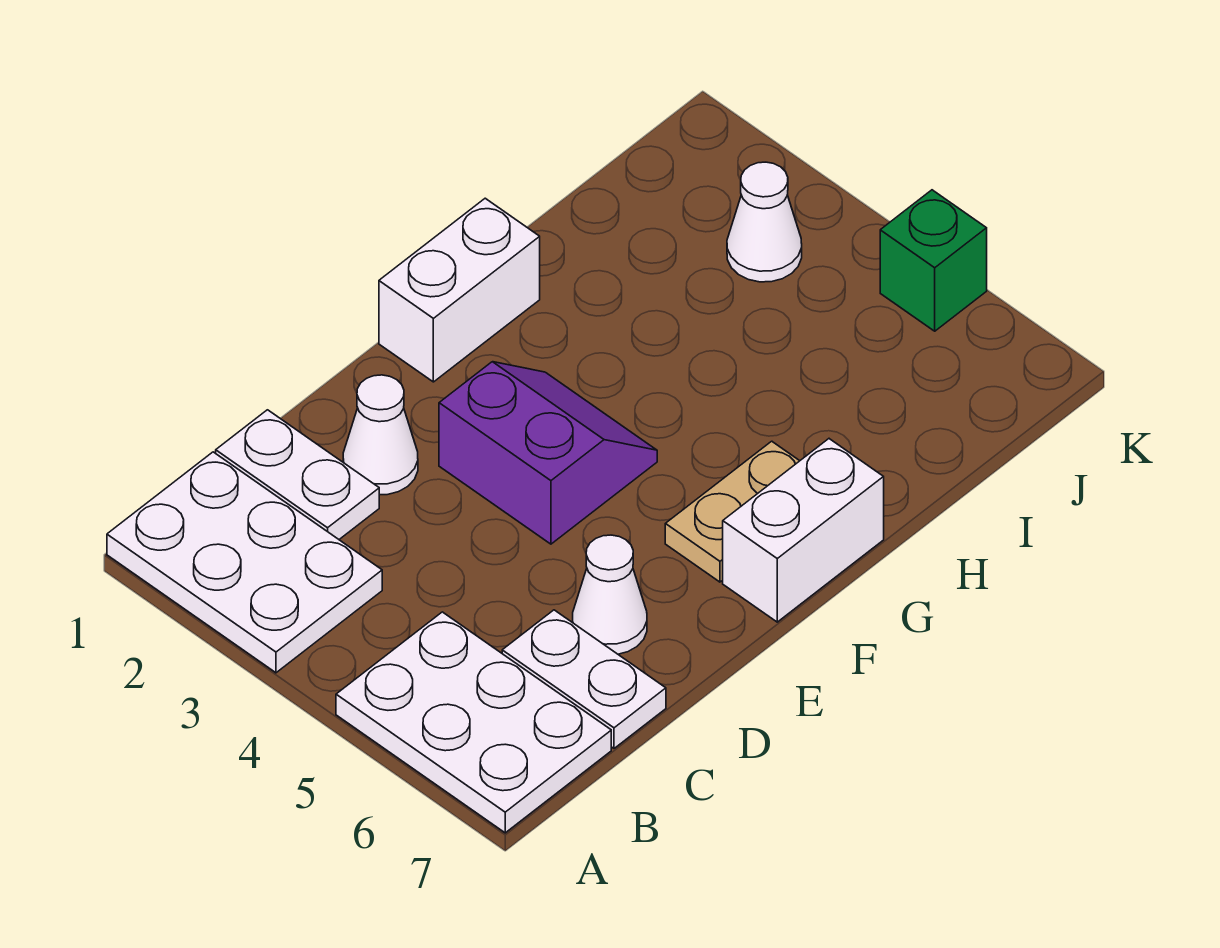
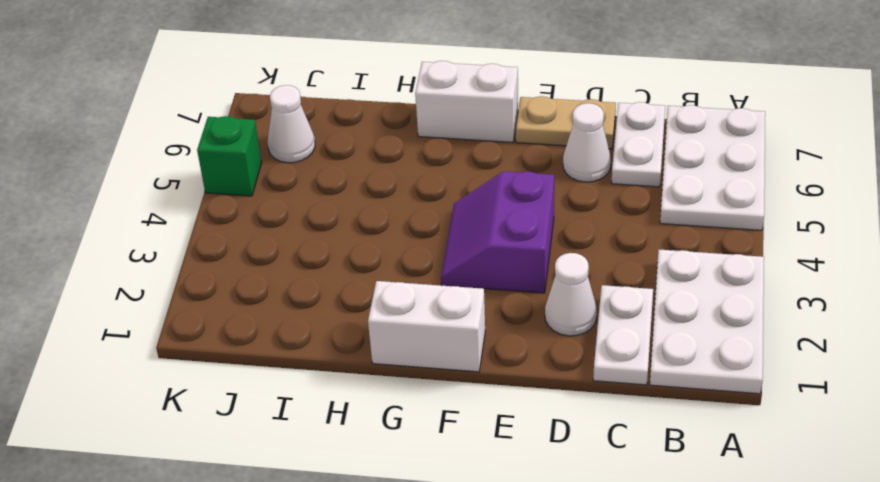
tan 1x2 plate [665,441,799,582] -> tan 1x2 plate moved to [516,96,616,149]
white 1x1 cone [727,162,802,282] -> white 1x1 cone moved to [268,85,315,163]

